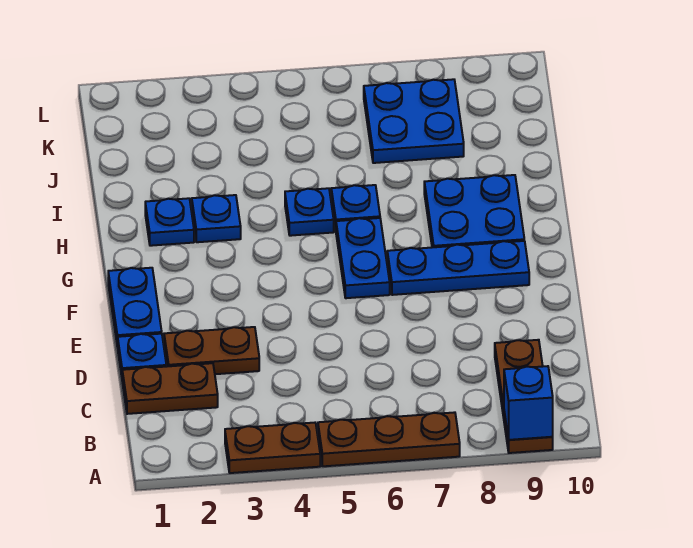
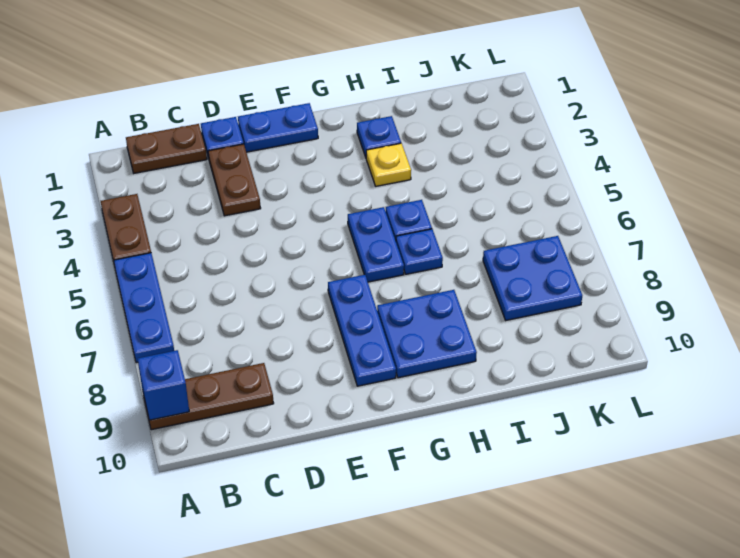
brown 1x3 plate [318,412,460,466] -> blue 1x3 plate [114,253,174,363]
brown 1x2 plate [122,363,218,414] -> brown 1x2 plate turned to [126,124,207,173]
blue 1x2 plate [336,218,390,298] -> blue 1x2 plate turned to [348,207,404,282]
blue 1x1 plate [192,195,241,242] -> yellow 1x1 plate [366,143,411,186]

